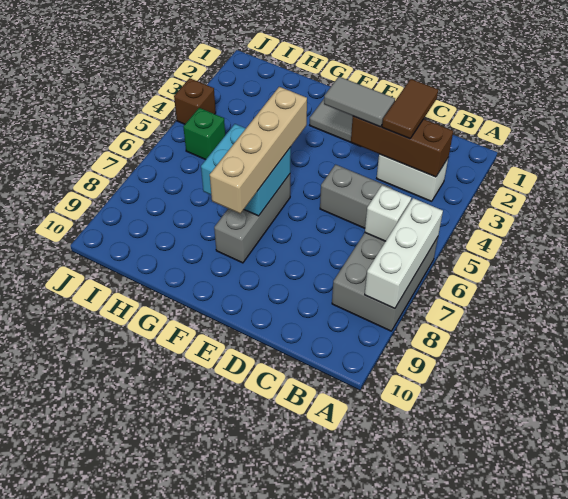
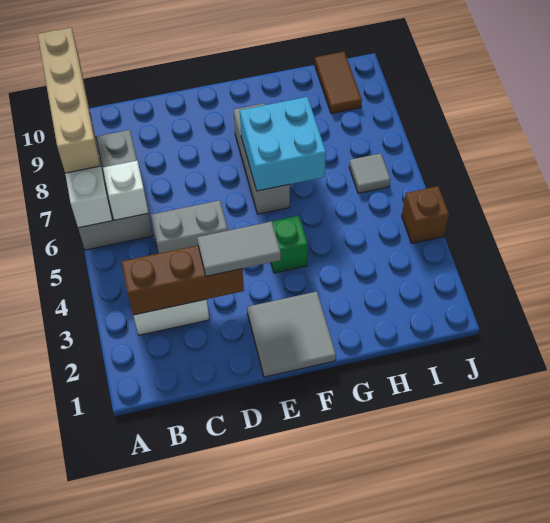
brown 1x2 tile [382,79,438,139] -> brown 1x2 tile moved to [315,52,362,114]
tan 1x4 brick [210,87,307,214] -> tan 1x4 brick moved to [37,28,100,173]
green 1x1 brick [183,108,225,160] -> green 1x1 brick moved to [266,215,308,273]
none -> grey 1x1 tile [349,153,391,193]

